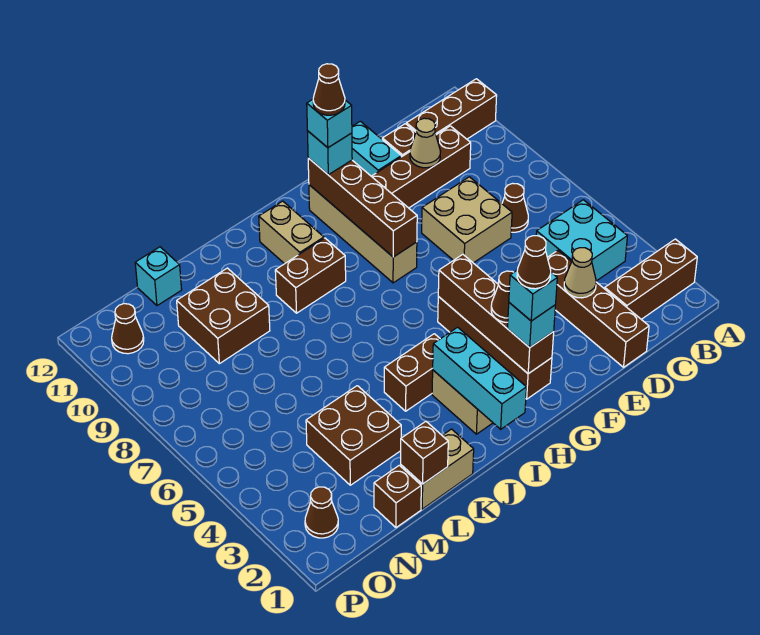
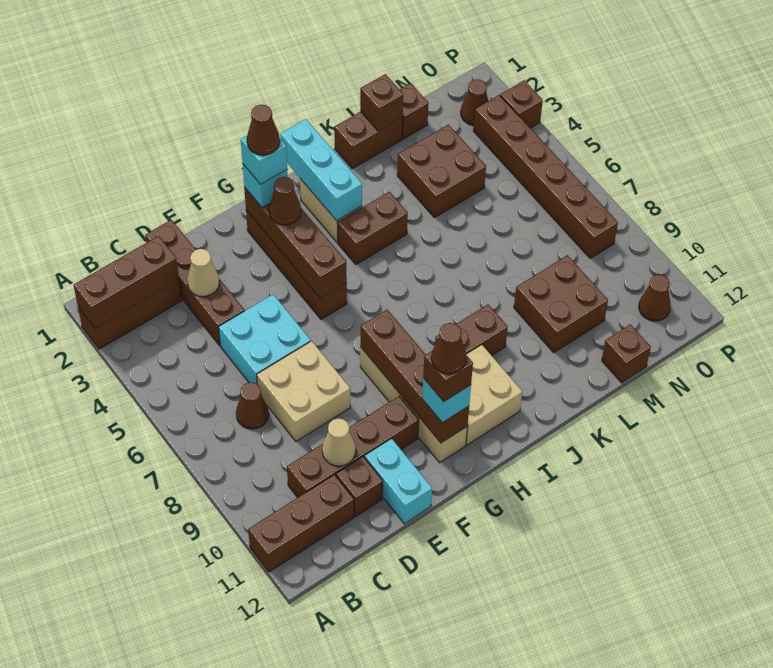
none -> brown 1x3 brick [74,236,179,328]
cyan 2x2 brick [536,200,627,281] -> cyan 2x2 brick moved to [219,294,311,384]
cyan 1x1 brick [307,99,352,148] -> brown 1x1 brick [423,351,473,402]
tan 1x2 brick [259,201,324,264] -> tan 2x2 brick [466,345,522,445]
tan 1x2 brick [401,429,474,509] -> brown 1x2 brick [334,112,403,169]
cyan 1x1 brick [135,247,182,306] -> brown 1x1 brick [602,324,651,383]
none -> brown 1x6 brick [474,95,618,258]
none -> brown 1x1 brick [500,80,543,128]

